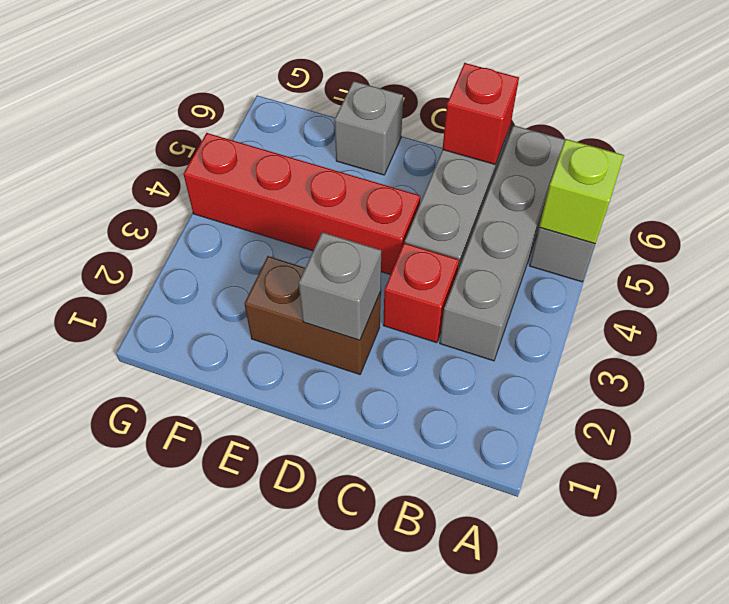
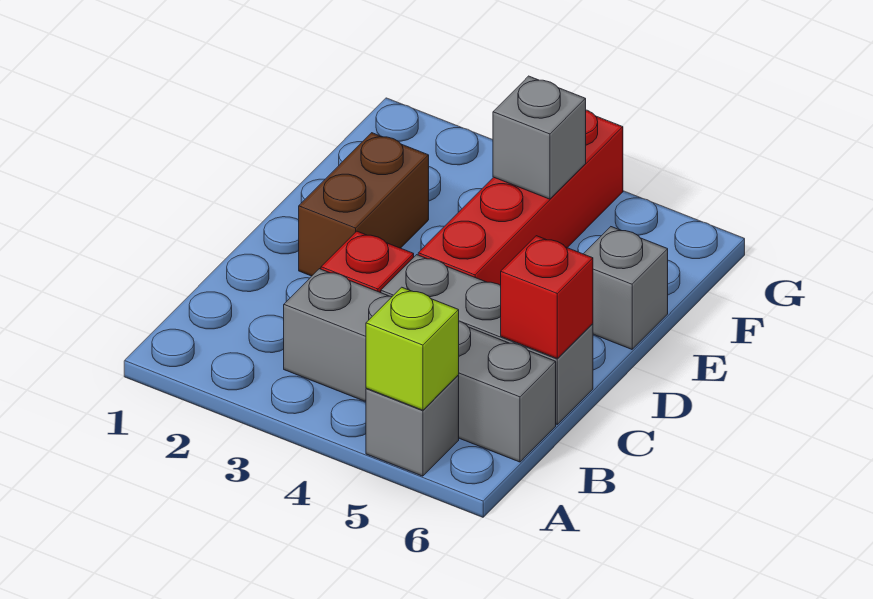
grey 1x1 brick [299,232,381,340] -> grey 1x1 brick moved to [493,76,586,199]

